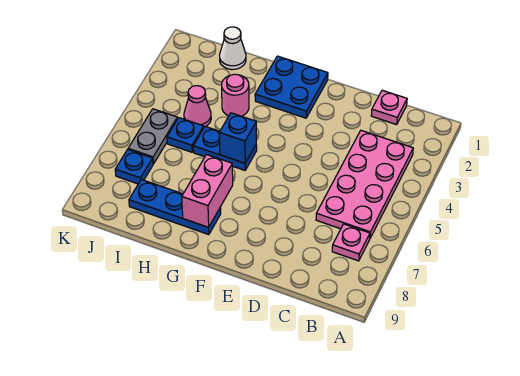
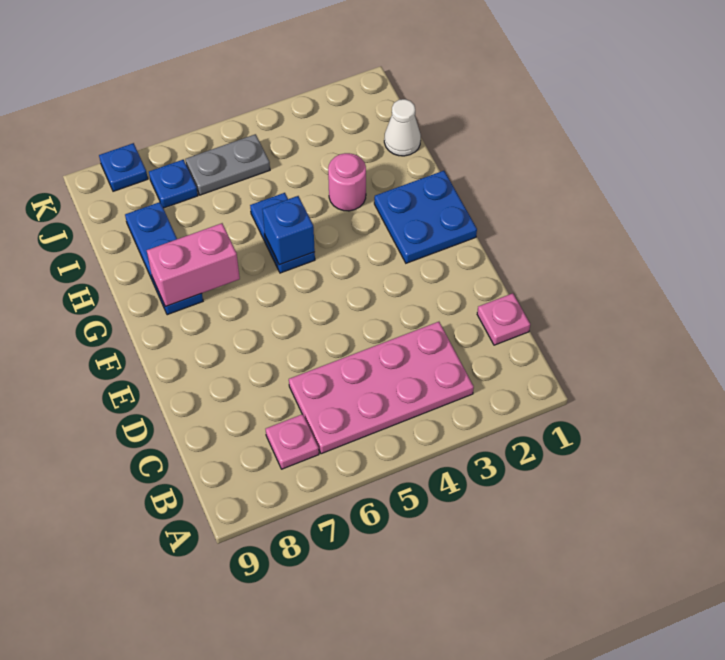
pink 1x1 cone [184,86,211,127] -> none
blue 1x1 plate [167,118,204,152] -> blue 1x1 plate moved to [99,143,148,191]

